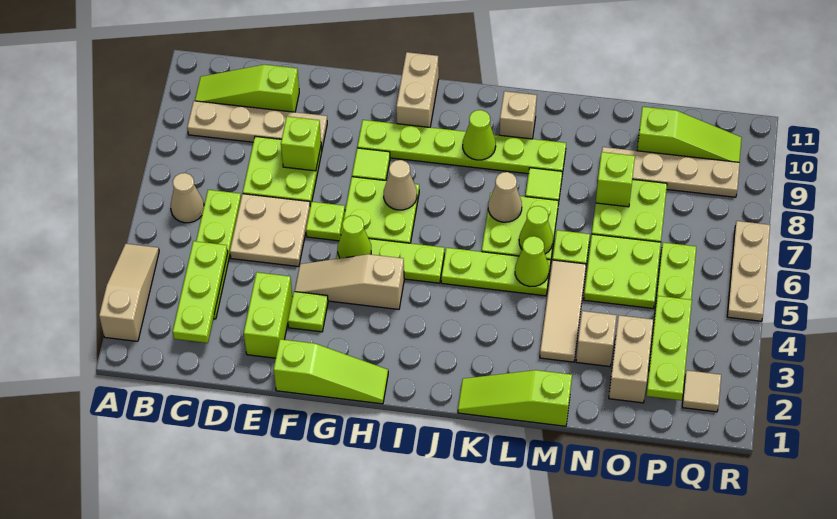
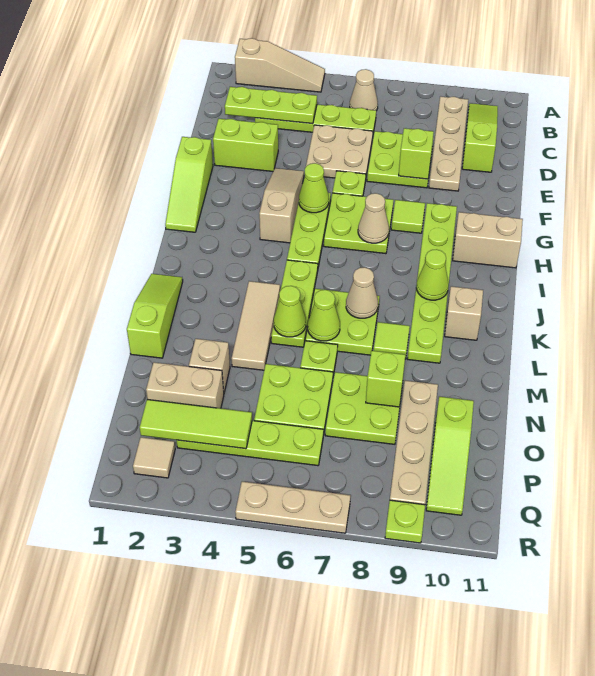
lime 1x1 plate [288,291,328,332] -> lime 1x1 plate moved to [385,500,425,543]
tan 1x3 tile [540,260,586,362] -> tan 1x3 tile turned to [231,281,280,370]
lime 1x3 plate [647,296,692,400] -> lime 1x3 tile [140,399,252,449]

